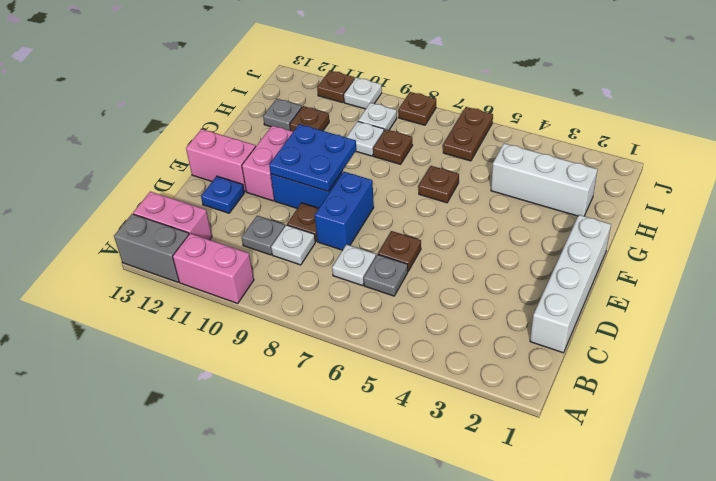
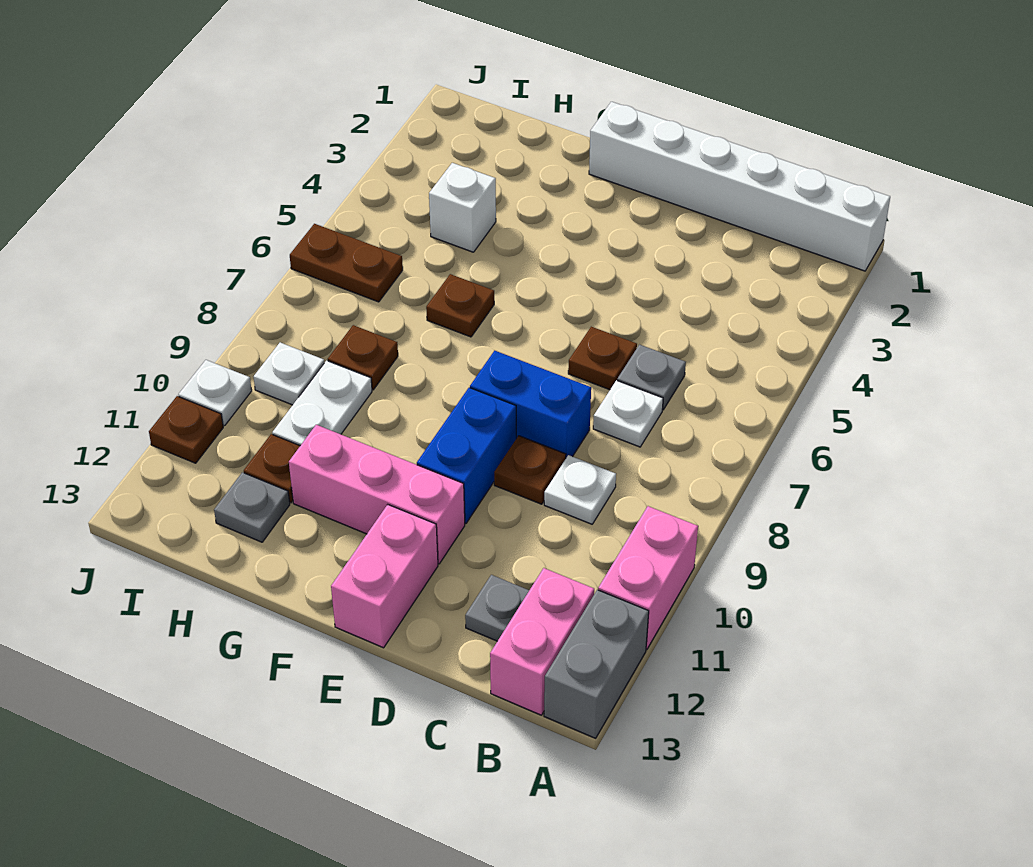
white 1x4 brick [530,215,611,353] -> white 1x6 brick [589,102,890,271]
grey 1x1 plate [242,216,285,255] -> grey 1x1 plate moved to [465,575,529,641]
blue 1x1 plate [201,176,244,213] -> none
blue 2x2 plate [269,124,356,191] -> none
pink 1x2 brick [242,126,293,201] -> pink 1x3 brick [289,425,465,564]
white 1x3 brick [491,143,598,216] -> white 1x1 brick [429,163,496,252]
white 1x1 plate [346,121,384,156] -> white 1x2 plate [272,361,372,446]
brown 1x1 plate [398,92,436,125] -> none

